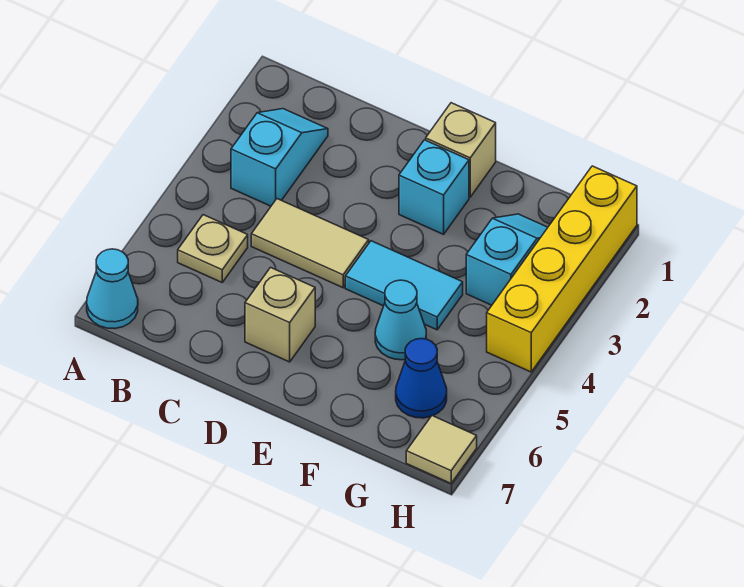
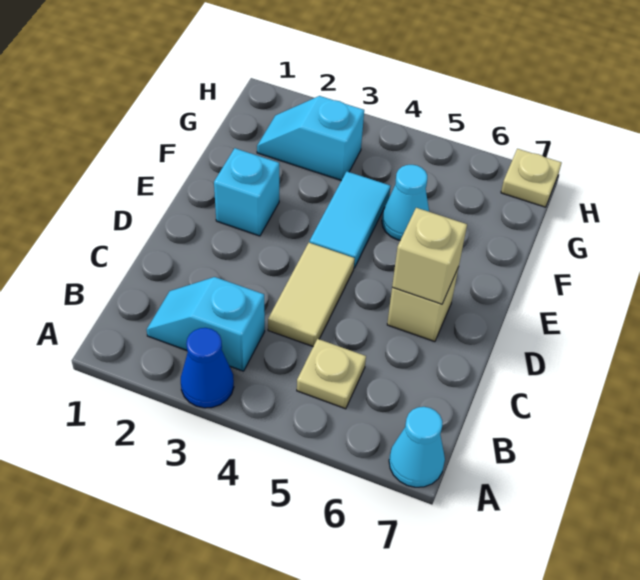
tan 1x1 brick [426,103,496,197] -> tan 1x1 brick moved to [392,208,467,304]
blue 1x1 cone [396,339,447,418] -> blue 1x1 cone moved to [181,328,234,408]
yellow 1x4 brick [487,166,637,372] -> none
tan 1x1 tile [406,416,477,483] -> tan 1x1 plate [501,149,561,207]

